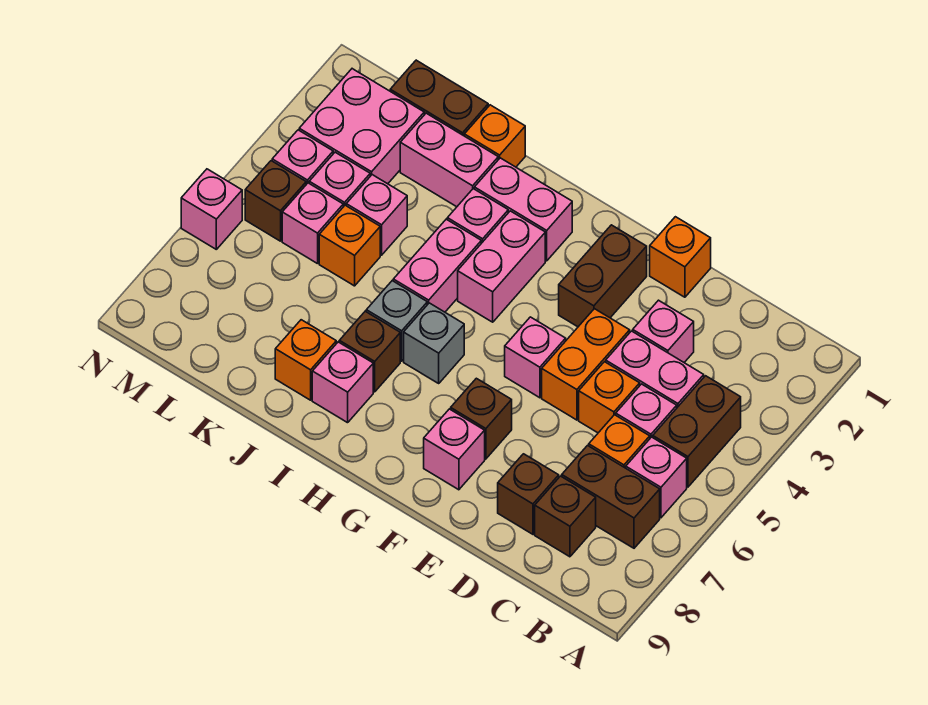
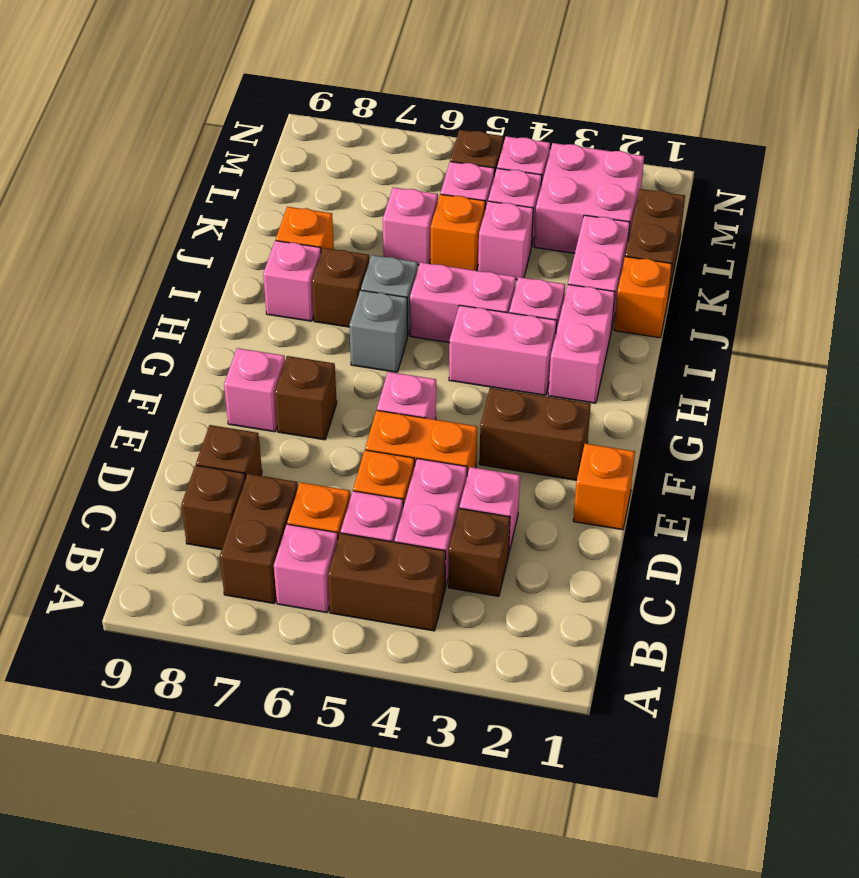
none -> brown 1x1 brick [448,508,510,596]
pink 1x1 brick [181,169,242,249] -> pink 1x1 brick moved to [383,187,438,265]

